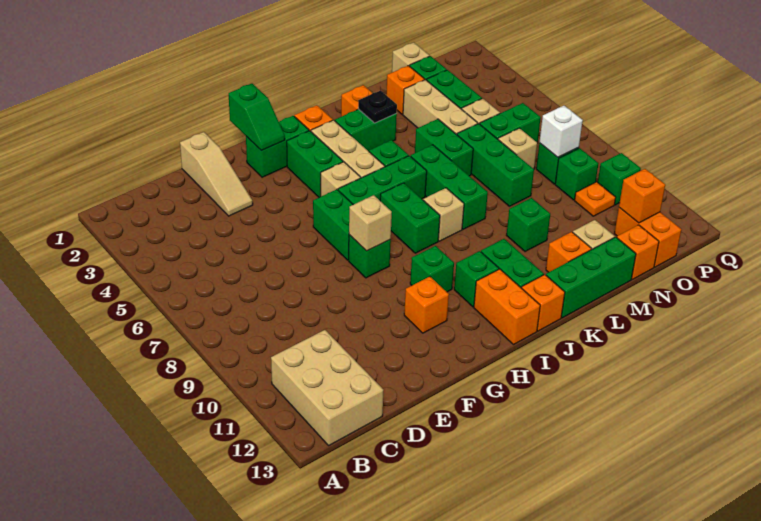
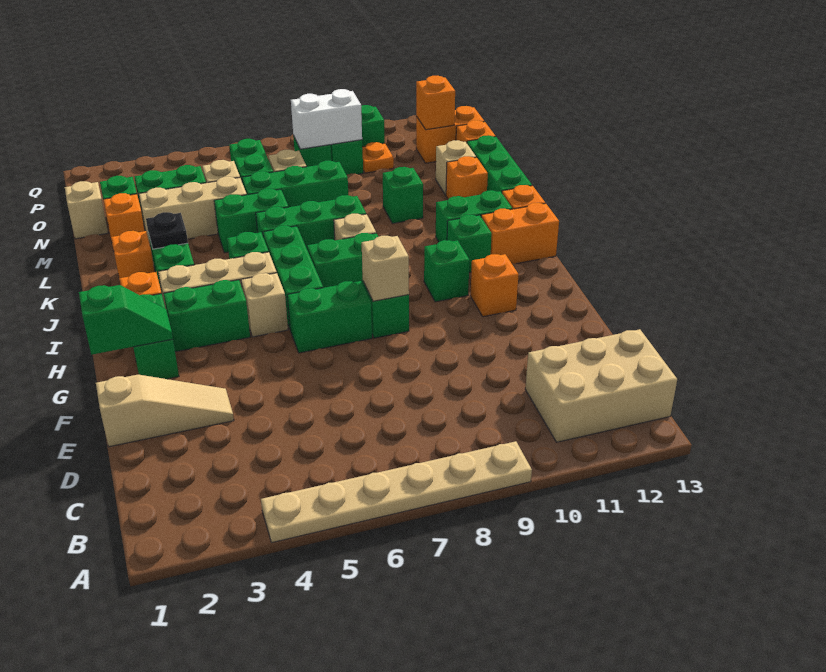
none -> tan 1x6 plate [261,441,532,542]
white 1x1 brick [539,106,583,157] -> white 1x2 brick [291,89,362,149]

